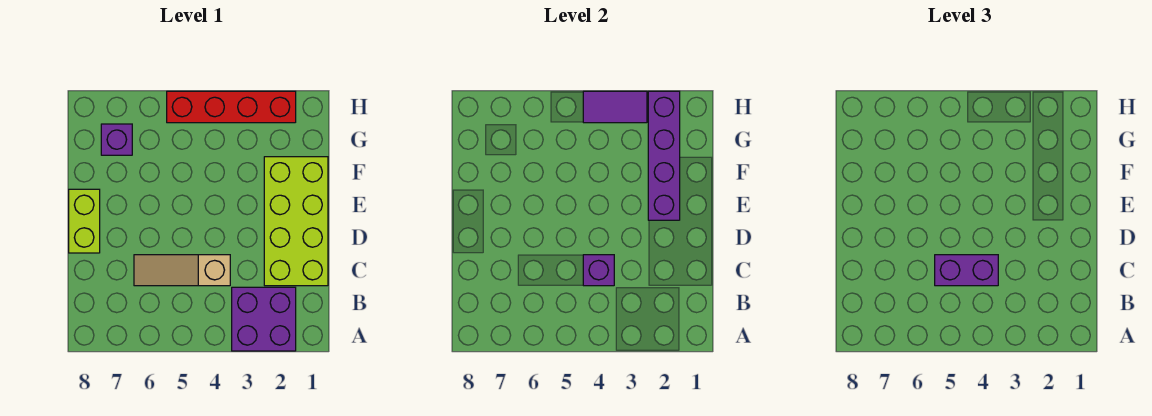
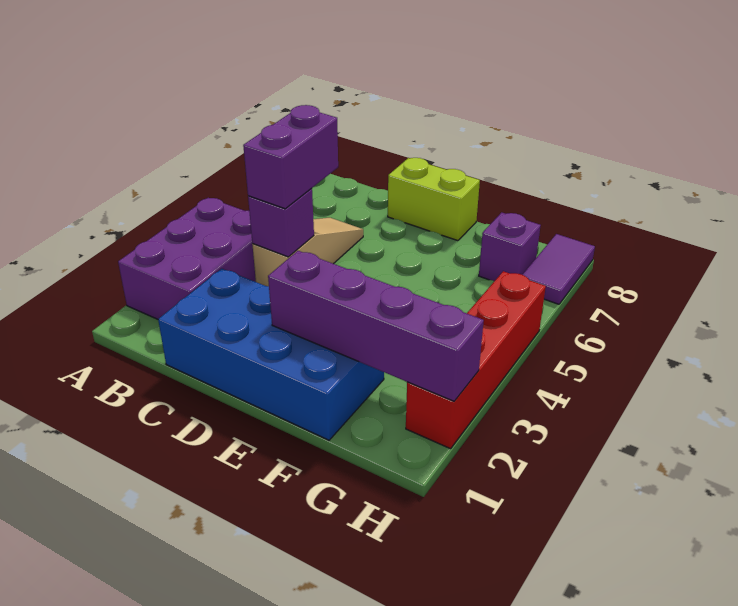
purple 2x2 brick [232,287,296,351] -> purple 2x3 brick [118,198,256,319]
lime 2x4 brick [264,157,328,286] -> blue 2x4 brick [158,269,384,440]
purple 1x2 tile [583,91,647,123] -> purple 1x2 tile moved to [522,234,595,304]

